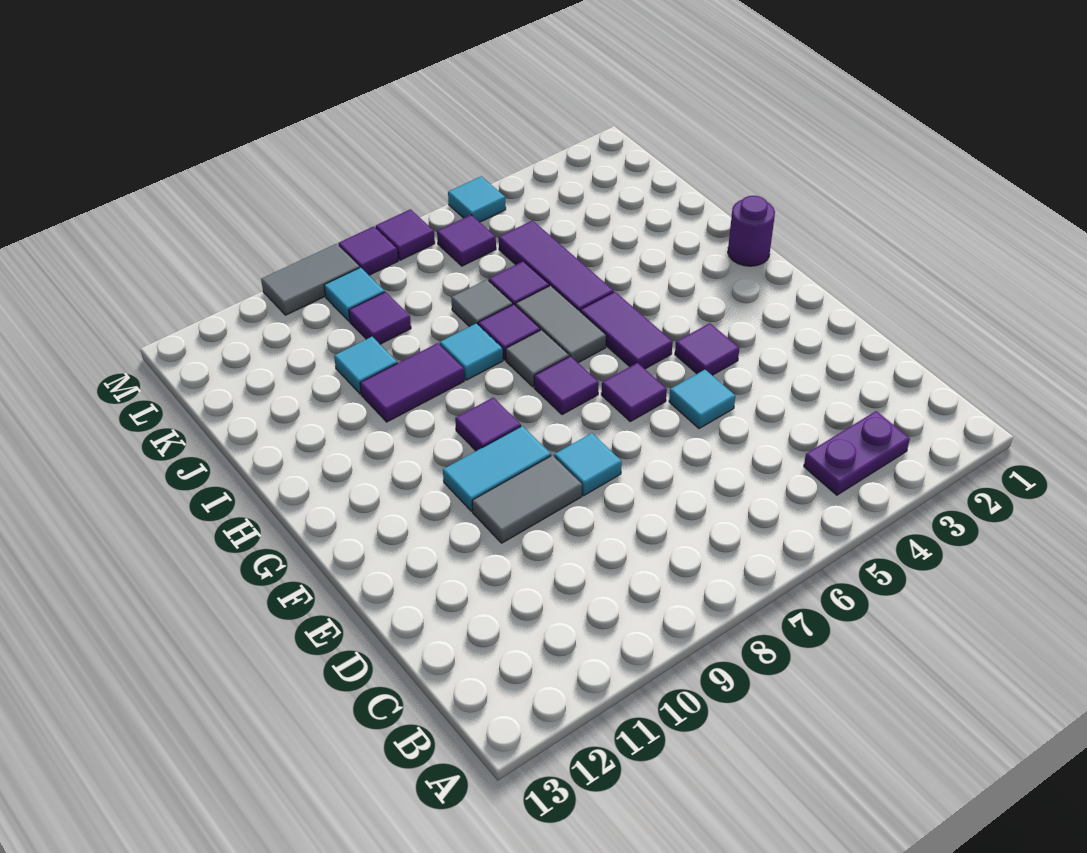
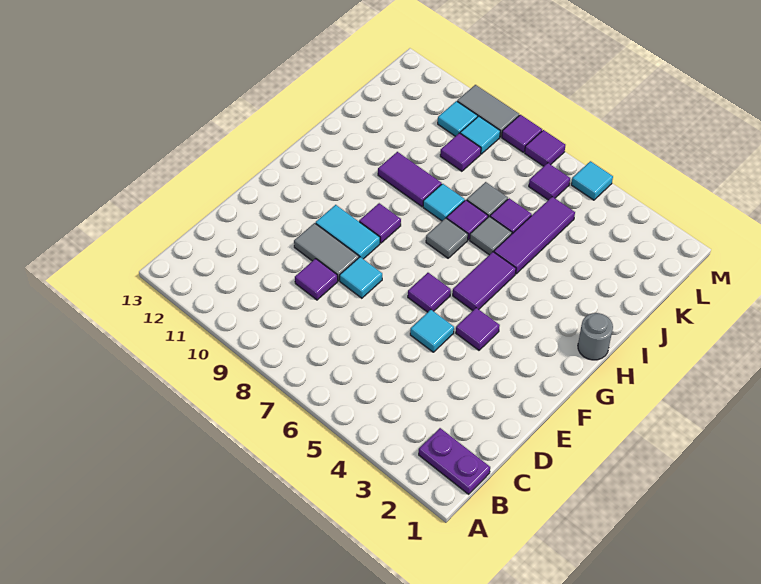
purple 1x2 plate [804,411,910,495] -> purple 1x2 plate moved to [419,428,490,494]
purple 1x1 tile [534,356,599,415] -> purple 1x1 tile moved to [295,259,338,300]
purple 1x1 round brick [728,196,775,266] -> grey 1x1 round brick [578,313,613,360]
grey 1x2 tile [516,286,606,363] -> grey 1x1 tile [470,216,512,255]
cyan 1x1 tile [334,337,397,394] -> cyan 1x1 tile moved to [438,101,478,136]

